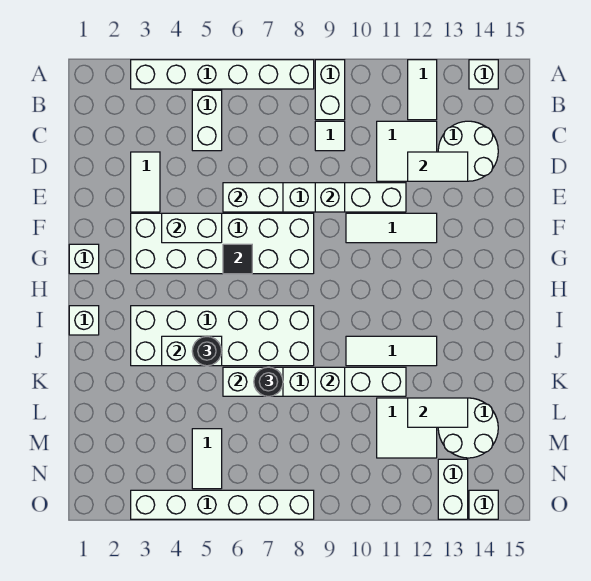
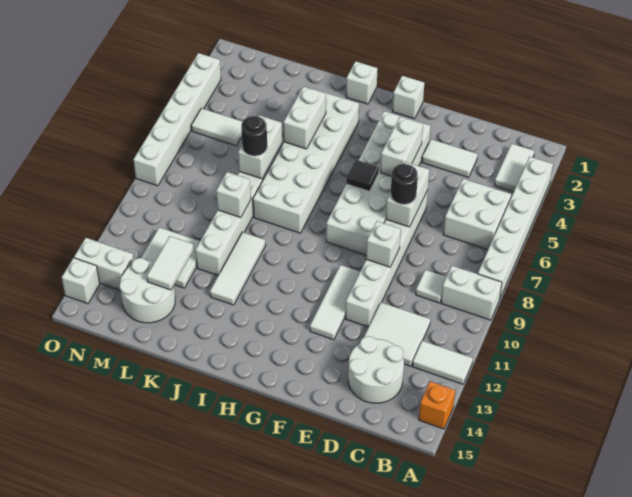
white 1x1 brick [469,60,498,89] -> orange 1x1 brick [419,381,455,429]
white 1x2 brick [192,90,222,151] -> white 2x2 brick [443,179,511,250]
white 1x2 tile [408,152,468,181] -> white 1x2 tile moved to [494,144,534,192]
black 1x1 round brick [192,336,222,366] -> black 1x1 round brick moved to [391,164,418,204]

